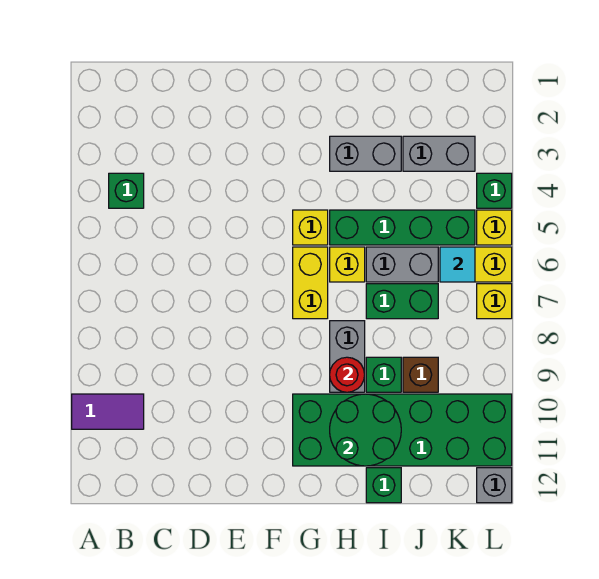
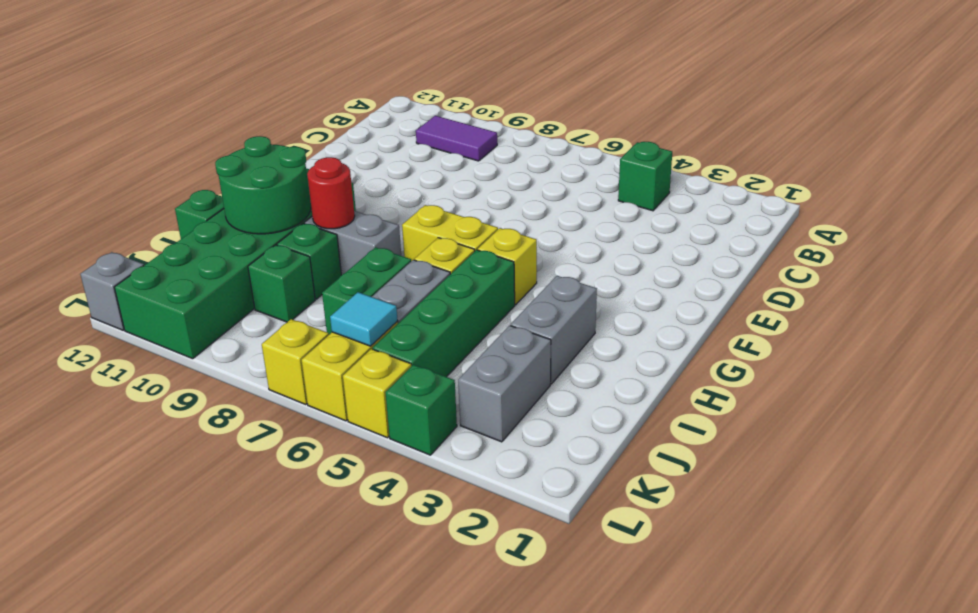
purple 1x2 tile [72,394,144,429] -> purple 1x2 tile turned to [416,116,497,161]
brown 1x1 brick [403,357,438,392] -> green 1x1 brick [248,245,315,322]

